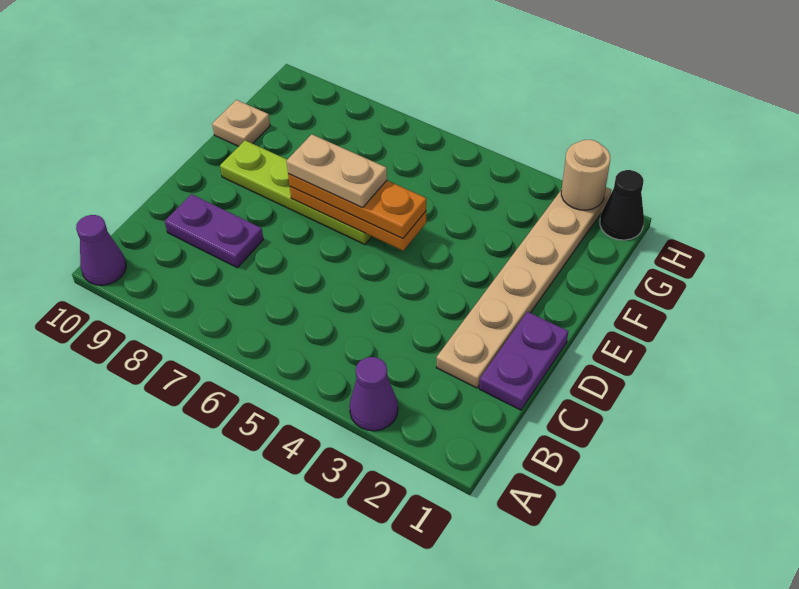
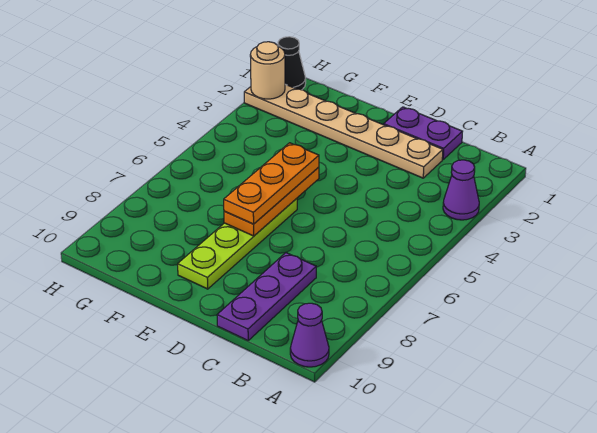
purple 1x2 plate [165,194,263,268] -> purple 1x3 plate [217,253,316,340]
tan 1x2 plate [286,134,387,208] -> none
tan 1x1 plate [212,100,270,146] -> none

